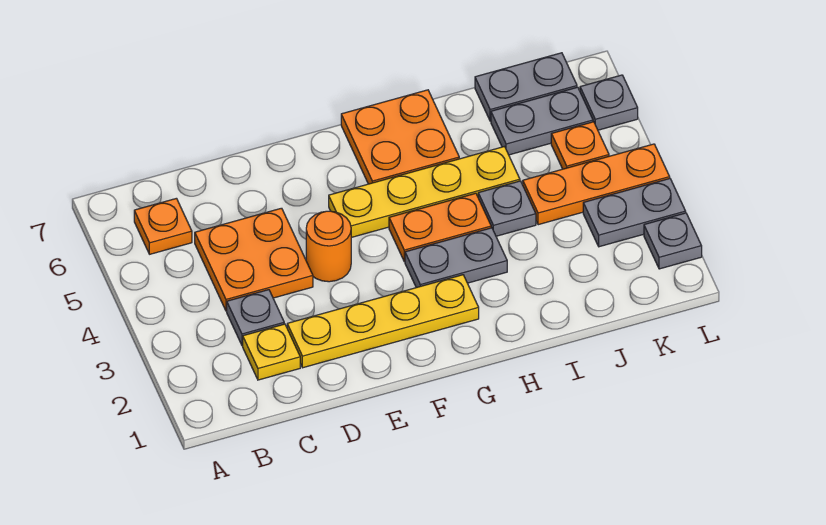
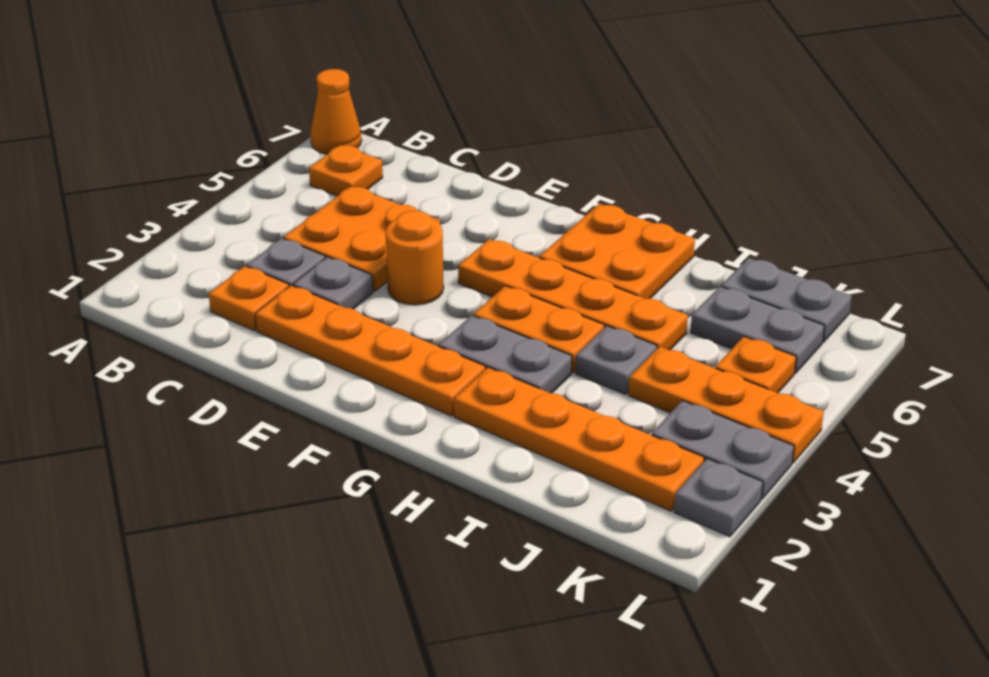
none -> orange 1x1 cone [311,69,362,154]
yellow 1x1 plate [243,324,300,380] -> orange 1x1 plate [209,266,289,331]
yellow 1x4 plate [287,275,479,368] -> orange 1x4 plate [255,285,485,416]
yellow 1x4 plate [329,147,520,238] -> orange 1x4 plate [458,239,688,350]
none -> orange 1x4 plate [454,367,704,511]
grey 1x1 plate [580,75,638,130] -> grey 1x1 plate moved to [293,257,373,309]

